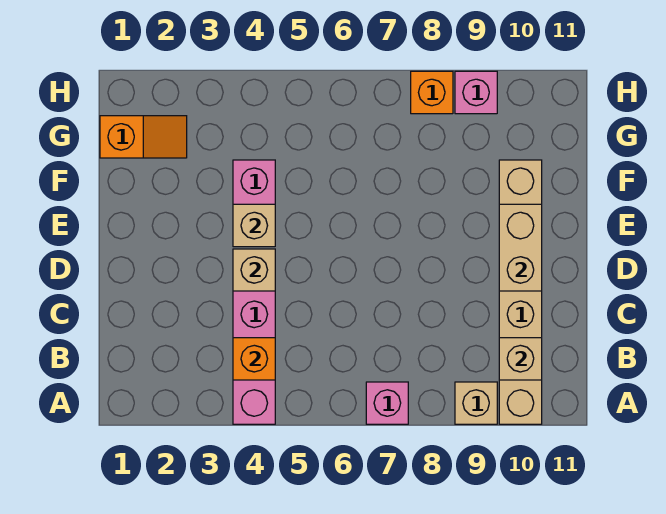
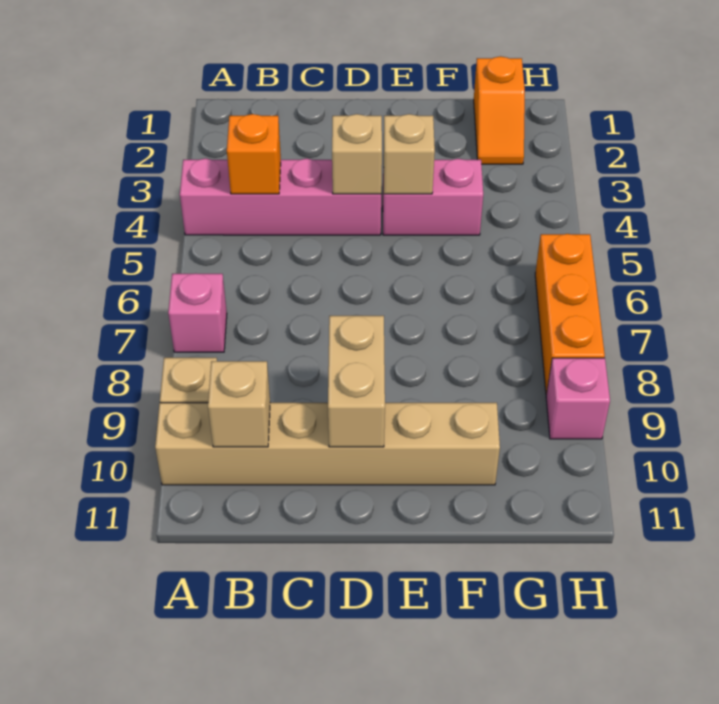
tan 1x2 brick [499,204,542,291] -> tan 1x2 brick turned to [328,316,385,447]
orange 1x1 brick [411,71,453,114] -> orange 1x3 brick [535,234,605,394]

